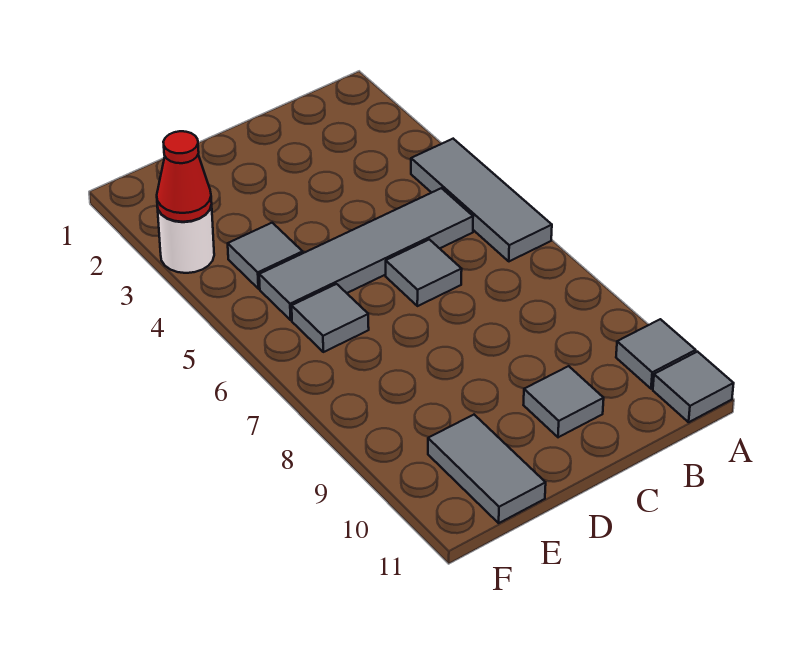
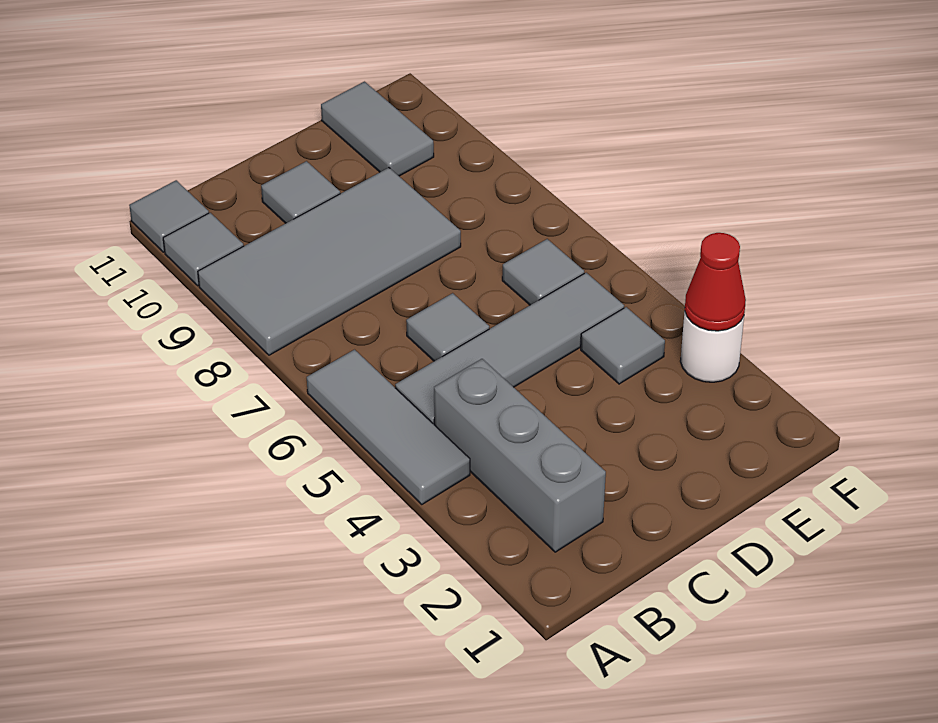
none -> grey 2x4 tile [198,168,461,355]
none -> grey 1x3 brick [434,359,606,552]

